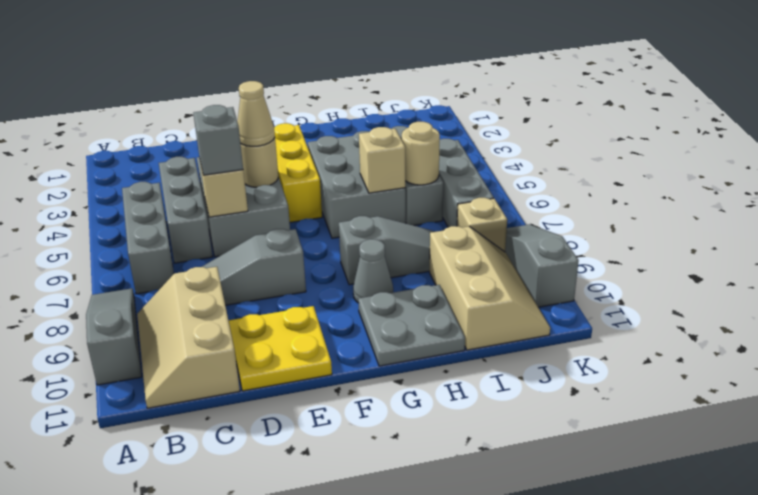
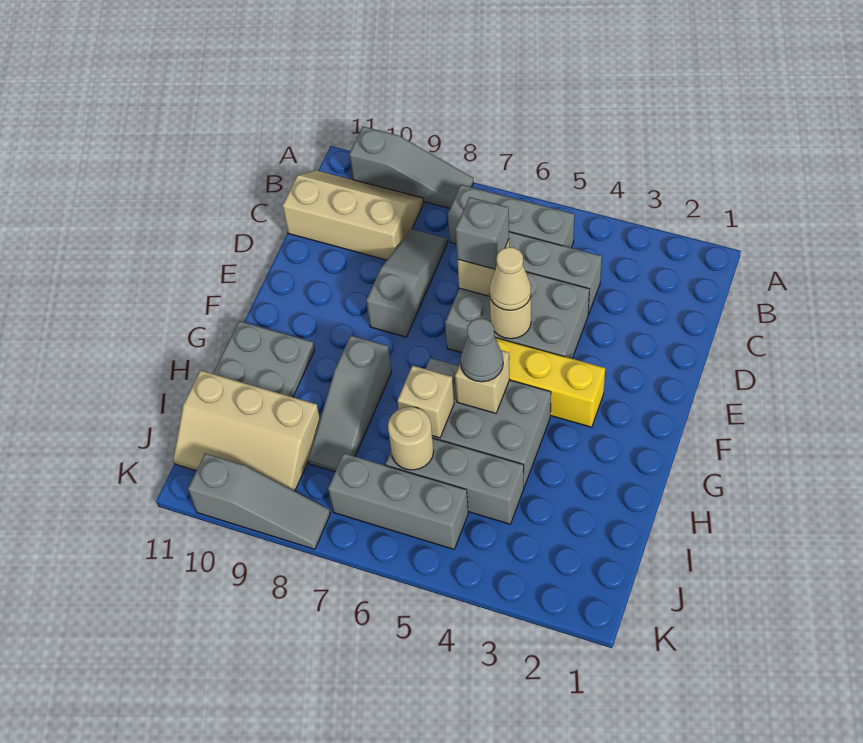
yellow 2x2 plate [229,306,332,391] -> none
grey 1x1 cone [353,239,393,303] -> grey 1x1 cone moved to [461,318,503,382]
tan 1x1 brick [457,198,507,252] -> tan 1x1 brick moved to [455,350,510,413]

